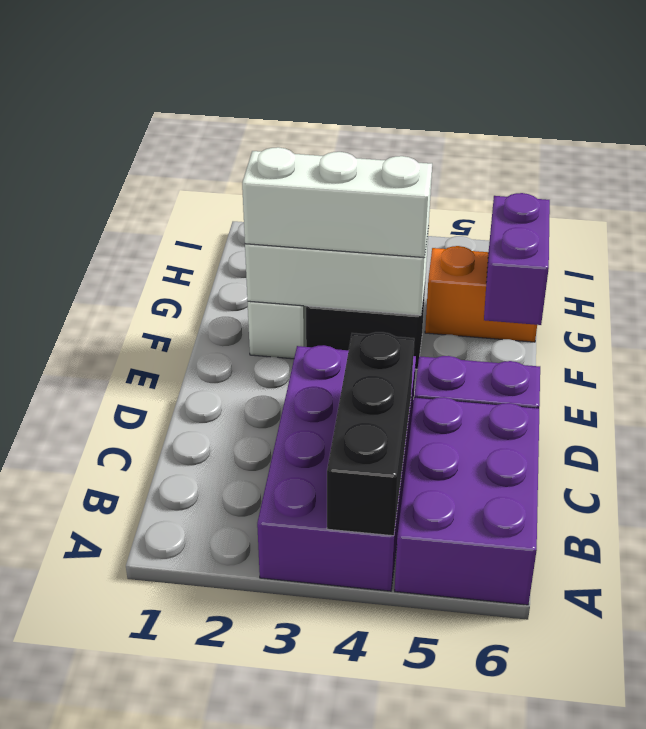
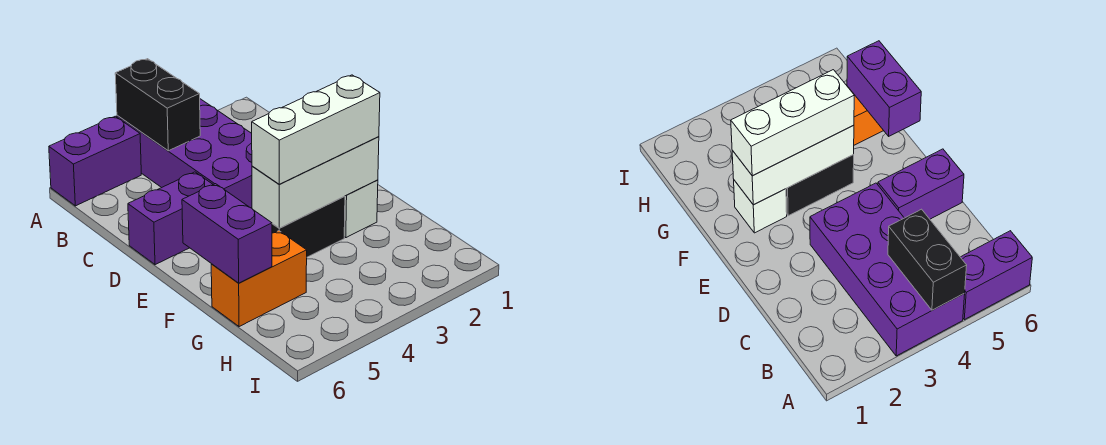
black 1x3 brick [327,332,414,536] -> black 1x2 brick [115,59,200,151]
purple 2x3 brick [395,397,539,605] -> purple 1x2 brick [49,116,141,206]

